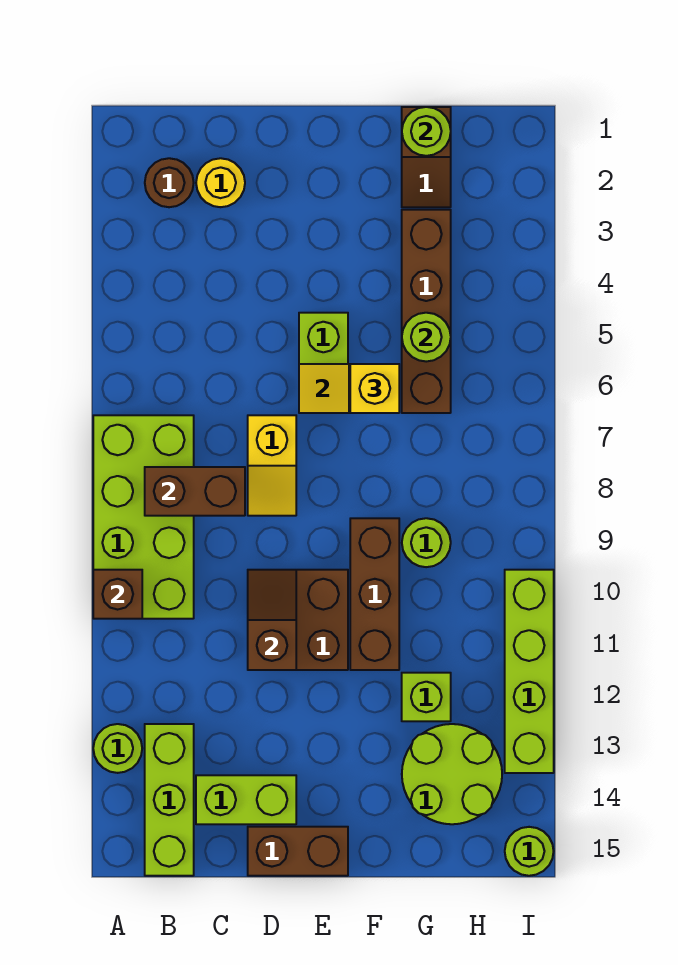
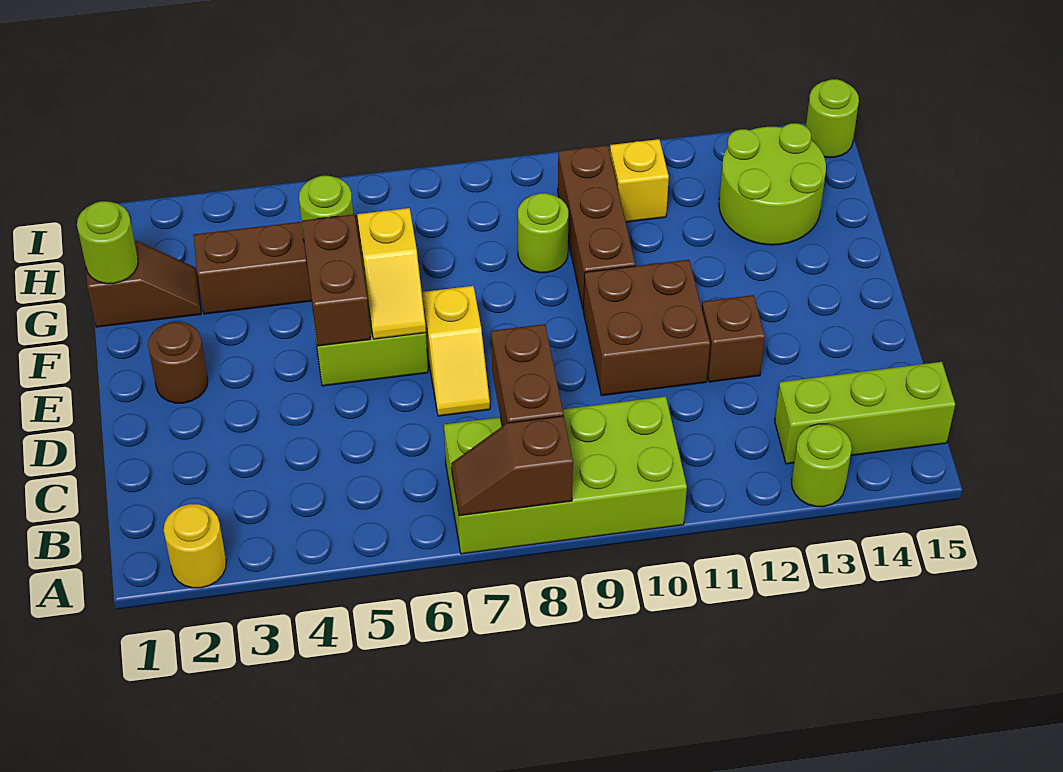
brown 1x1 brick [93,570,142,619] -> brown 1x1 brick moved to [702,295,765,382]
brown 1x1 round brick [145,158,194,207] -> brown 1x1 round brick moved to [148,322,208,403]
yellow 1x1 round brick [196,158,245,207] -> yellow 1x1 round brick moved to [164,504,226,588]
lime 1x2 brick [196,775,296,824] -> none
yellow 1x2 slope [248,415,296,516] -> yellow 1x2 slope turned to [422,286,490,416]
brown 1x2 slope [248,570,296,670] -> brown 1x2 slope moved to [451,416,573,516]
brown 1x2 brick [248,827,348,876] -> brown 1x2 brick moved to [302,214,370,346]
yellow 1x1 brick [350,364,399,413] -> yellow 1x1 brick moved to [610,139,669,222]
brown 1x3 brick [350,518,399,670] -> brown 1x3 brick turned to [558,145,635,310]
lime 1x1 brick [402,673,451,721] -> none
lime 1x4 brick [505,570,554,773] -> none

